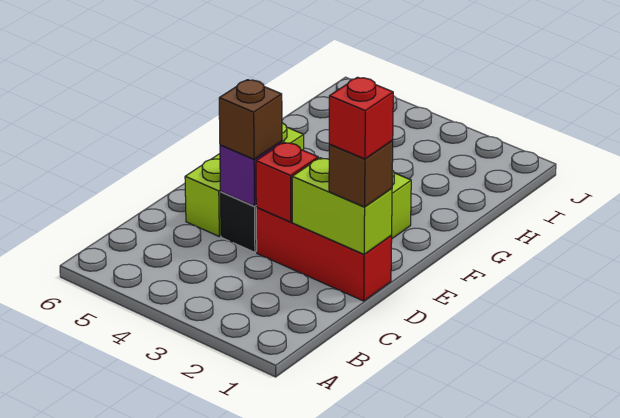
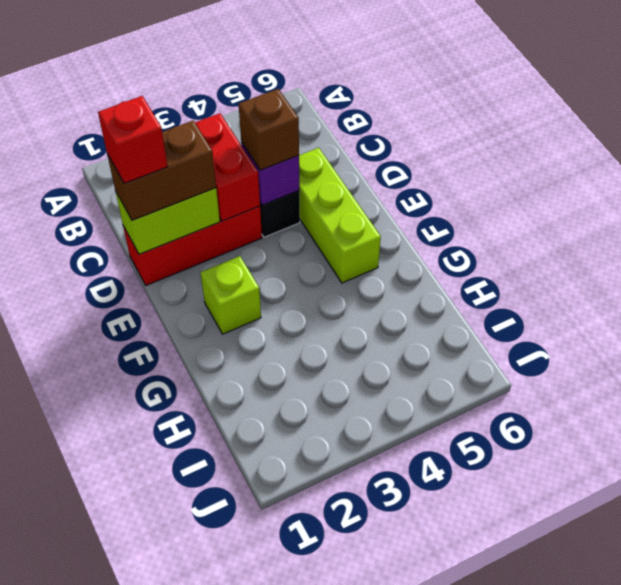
brown 1x1 brick [329,140,393,207] -> brown 1x2 brick [107,121,216,220]
red 1x1 brick [256,142,318,222] -> red 1x2 brick [195,113,260,221]

